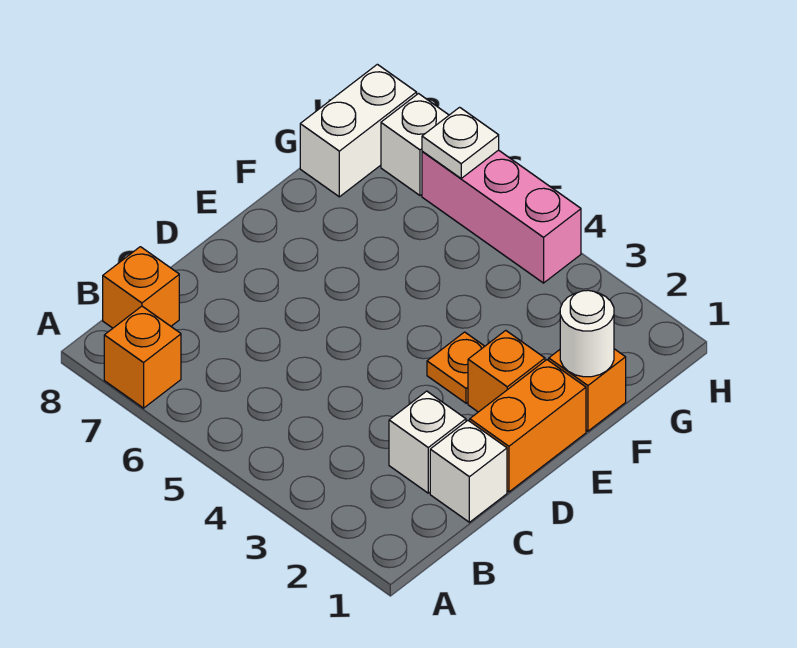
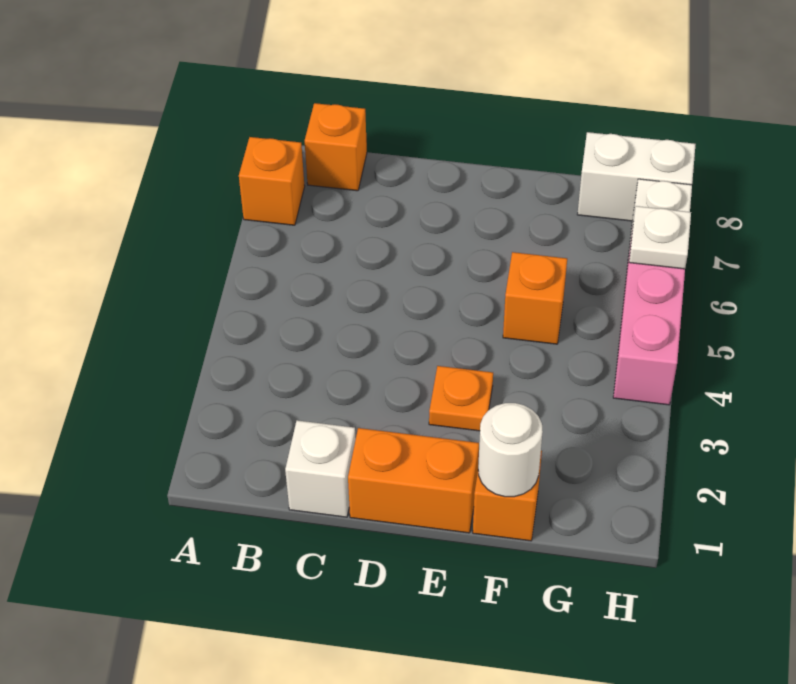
white 1x1 brick [389,391,466,493] -> none
orange 1x1 brick [468,330,545,412] -> orange 1x1 brick moved to [503,252,567,344]

